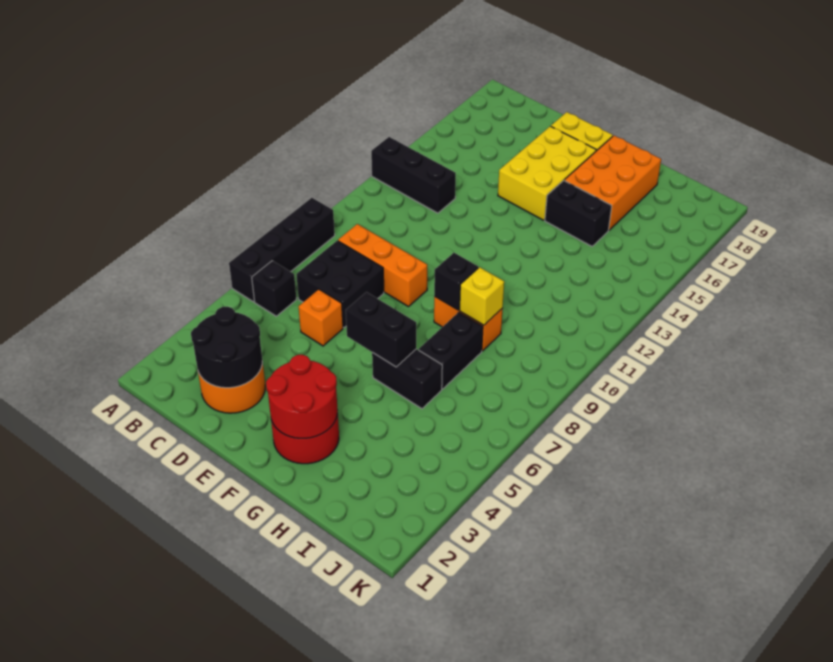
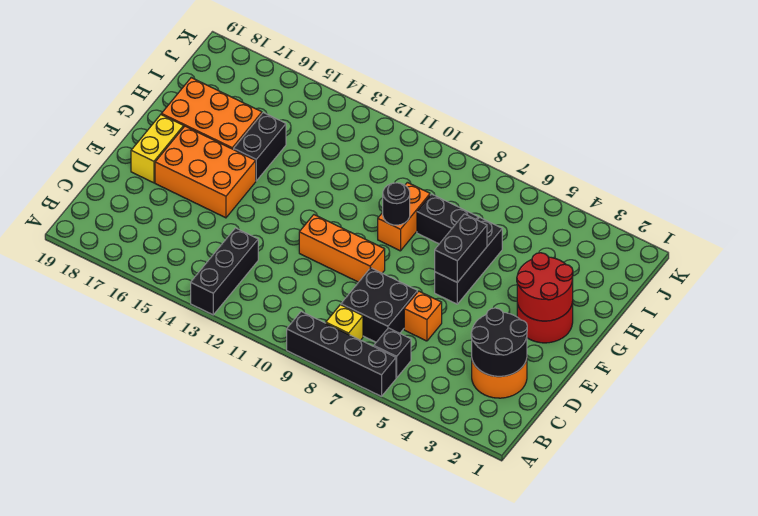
orange 1x3 brick [338,224,427,307] -> orange 1x3 brick turned to [299,215,385,282]
yellow 2x3 brick [498,126,596,220] -> orange 2x3 brick [155,126,256,218]
black 1x2 brick [372,349,442,409] -> black 1x3 brick [435,217,502,304]
black 1x1 brick [434,253,478,310] -> black 1x1 round brick [383,183,410,225]
yellow 1x1 brick [460,267,504,325] -> yellow 1x1 brick moved to [326,305,363,340]

